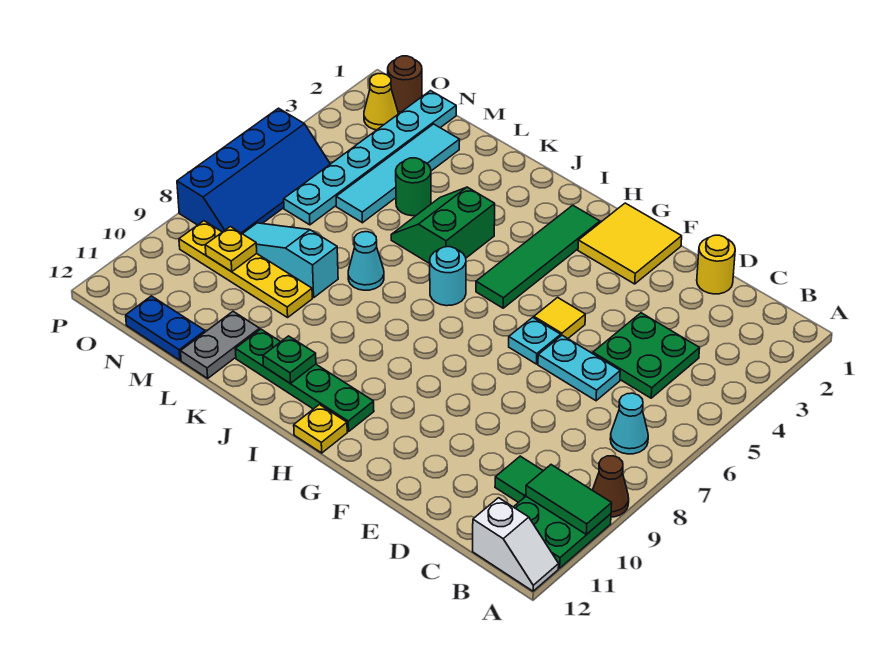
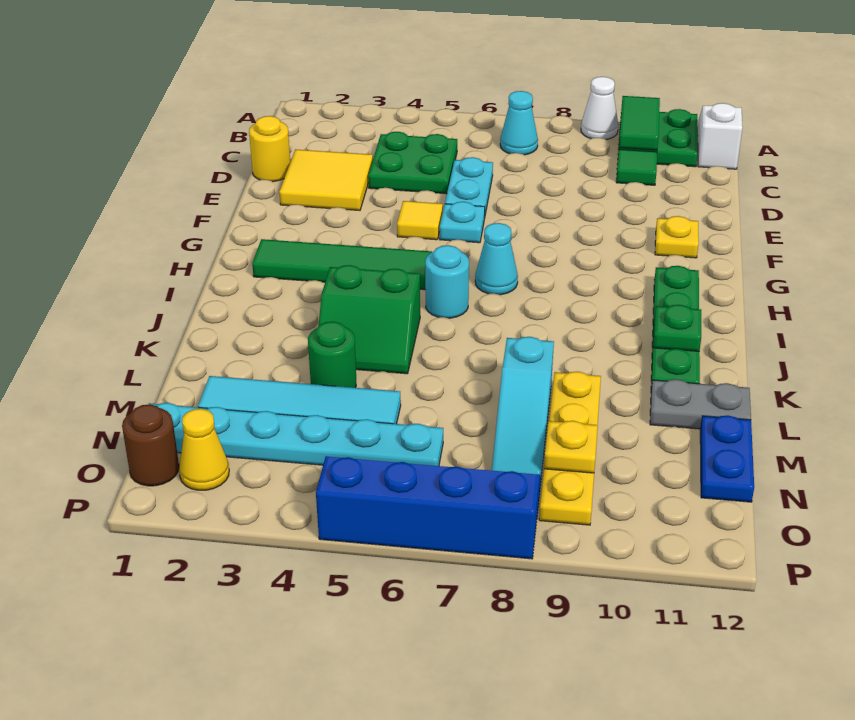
brown 1x1 cone [593,456,629,517] -> white 1x1 cone [581,77,618,139]
yellow 2x2 tile [578,203,682,284] -> yellow 2x2 tile moved to [279,150,373,210]
yellow 1x1 plate [294,405,347,453] -> yellow 1x1 plate moved to [655,216,699,258]
cyan 1x1 cone [348,232,384,290] -> cyan 1x1 cone moved to [475,223,518,295]

